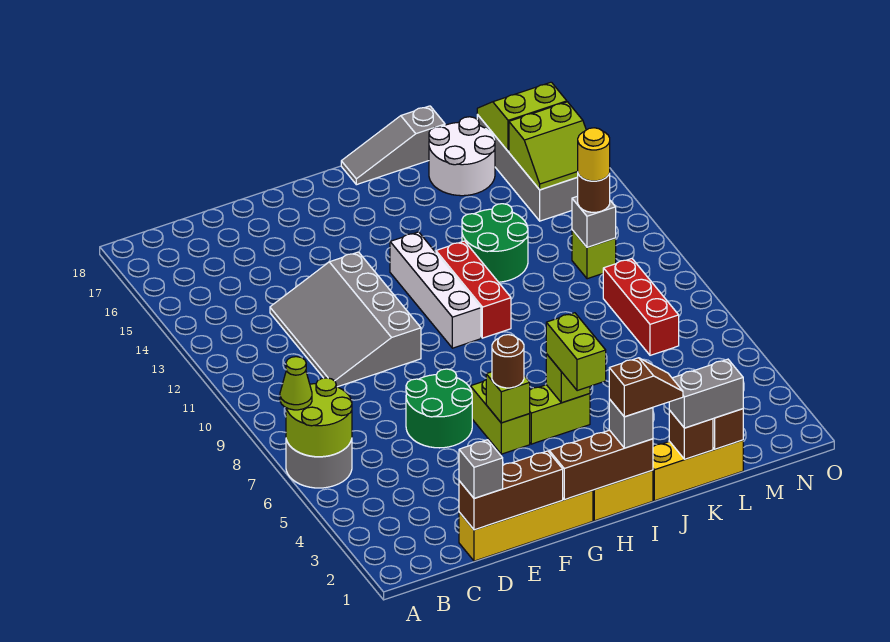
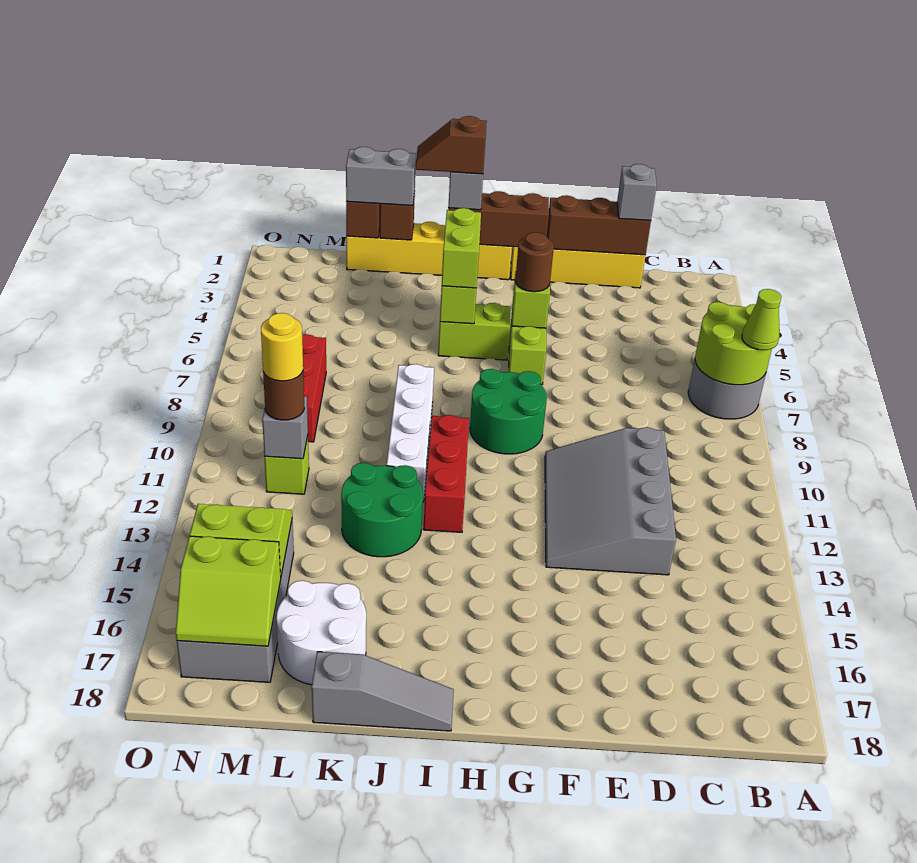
grey 3x4 slope [270,252,421,387] -> grey 3x4 slope turned to [545,427,676,575]
green 2x2 round brick [406,369,472,448] -> green 2x2 round brick moved to [470,369,547,454]
white 1x4 brick [390,232,481,348] -> white 1x4 brick moved to [387,364,434,502]

